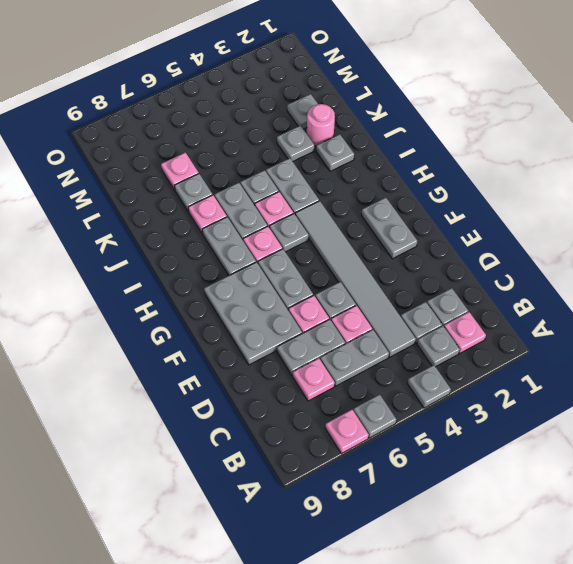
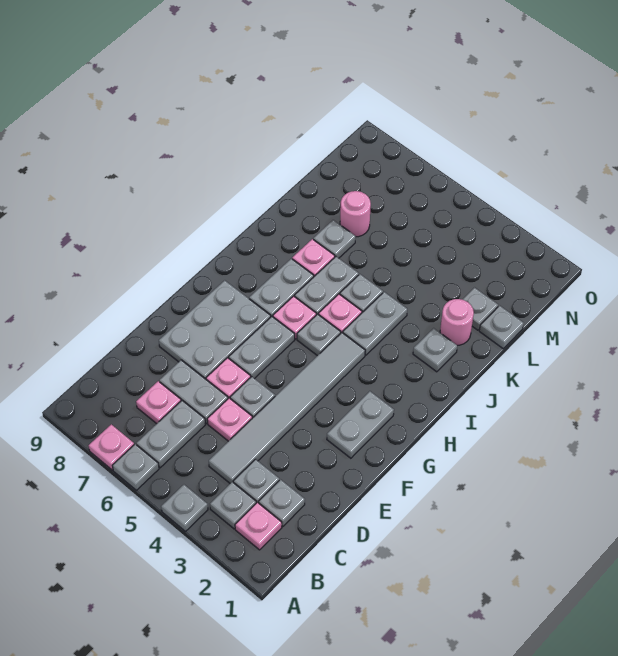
grey 1x2 plate [320,330,389,386] -> grey 1x2 plate turned to [136,401,206,468]
grey 1x1 plate [277,126,314,161] -> grey 1x1 plate moved to [479,306,524,349]
pink 1x1 plate [161,152,199,190] -> pink 1x1 round brick [340,191,371,237]

